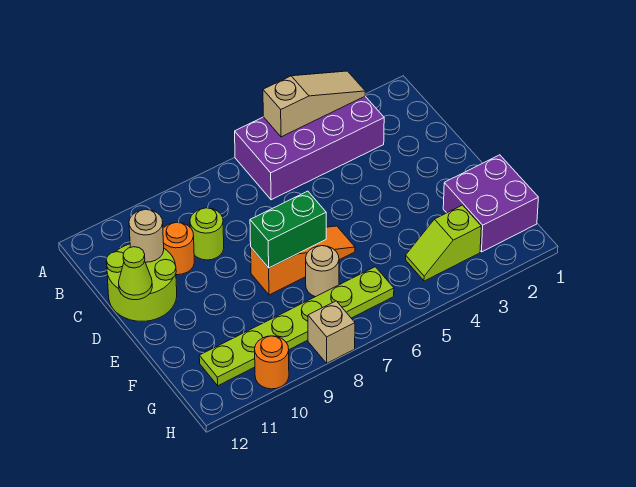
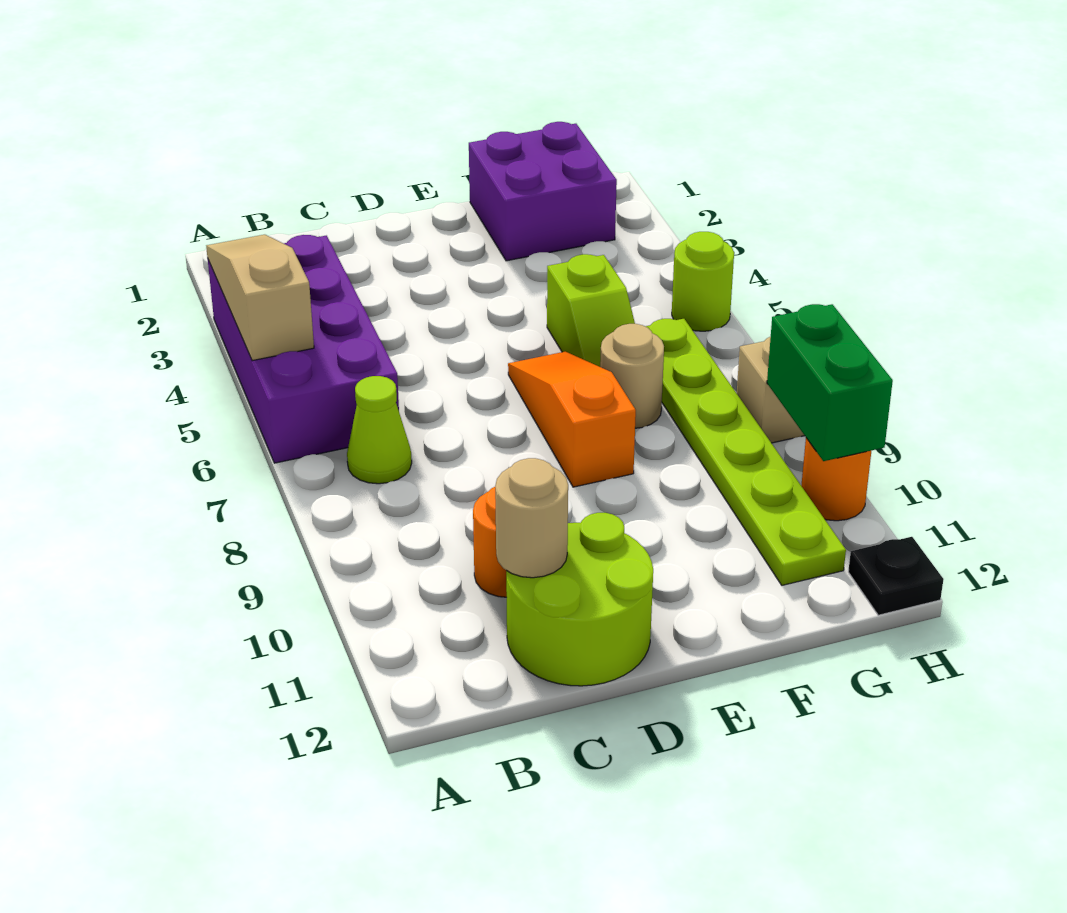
lime 1x1 round brick [190,208,224,260] -> lime 1x1 round brick moved to [672,232,734,331]
lime 1x1 cone [119,247,152,300] -> lime 1x1 cone moved to [347,376,412,484]
green 1x2 brick [250,191,326,268] -> green 1x2 brick moved to [767,304,893,461]
lime 1x2 slope [406,205,481,281] -> lime 1x2 slope moved to [547,254,635,367]
none -> black 1x1 plate [848,537,944,615]

